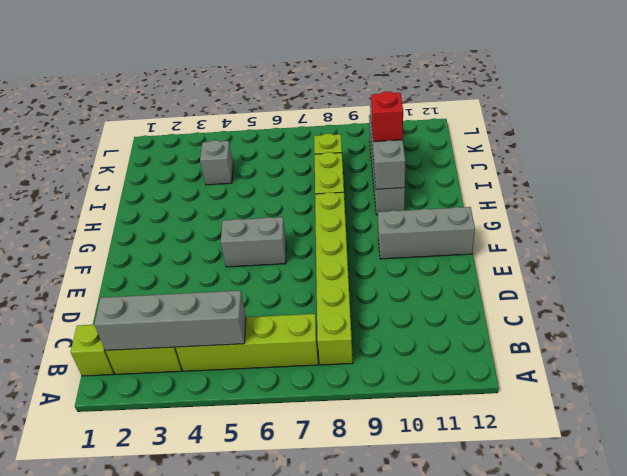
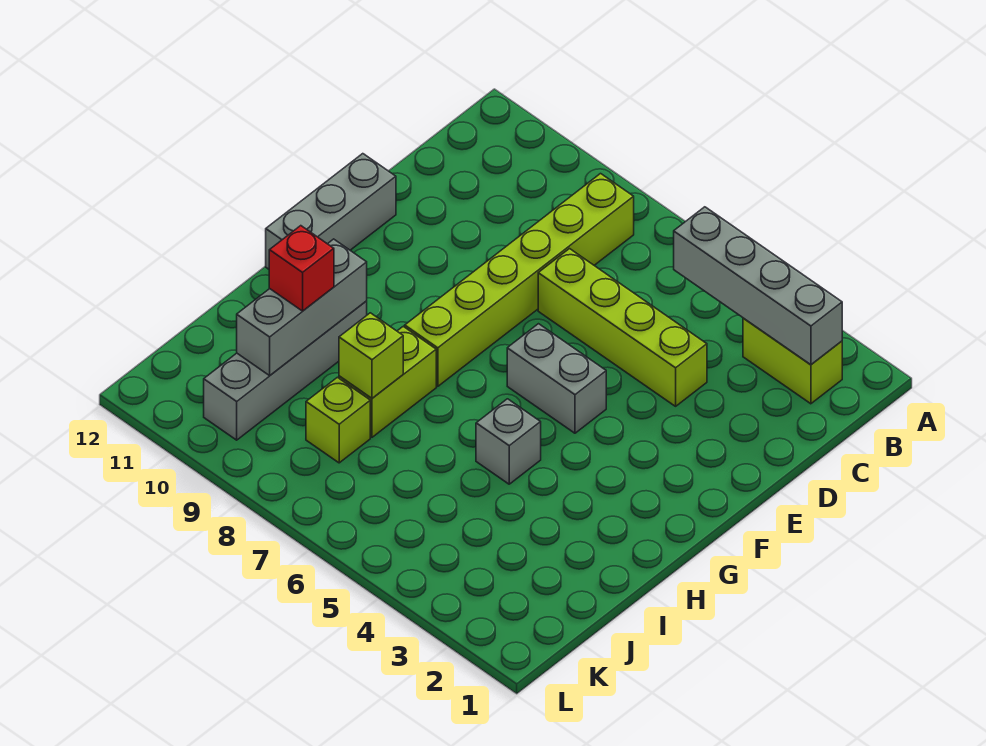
lime 1x1 brick [71,325,114,376] -> lime 1x1 brick moved to [339,313,403,398]
lime 1x4 brick [176,314,318,371] -> lime 1x4 brick moved to [538,249,707,406]
grey 1x3 brick [378,207,475,259] -> grey 1x3 brick turned to [266,154,396,269]
grey 1x1 brick [200,140,233,185] -> grey 1x1 brick moved to [476,399,541,484]

